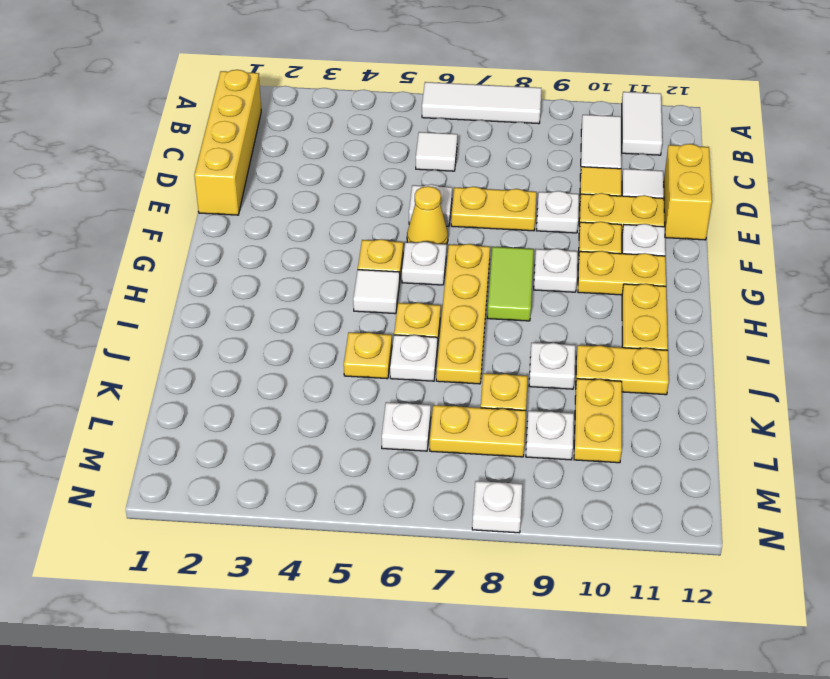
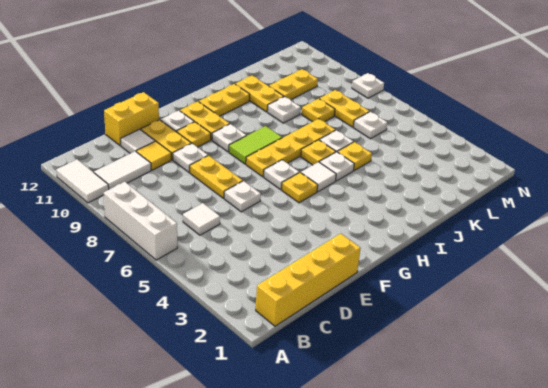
white 1x3 tile [422,82,541,124] -> white 1x3 brick [104,182,177,260]
white 1x2 tile [622,92,662,155] -> white 1x2 tile turned to [56,159,109,203]
yellow 1x1 cone [407,186,448,244] -> none
white 1x1 plate [526,411,574,460] -> white 1x1 plate moved to [320,152,354,181]

